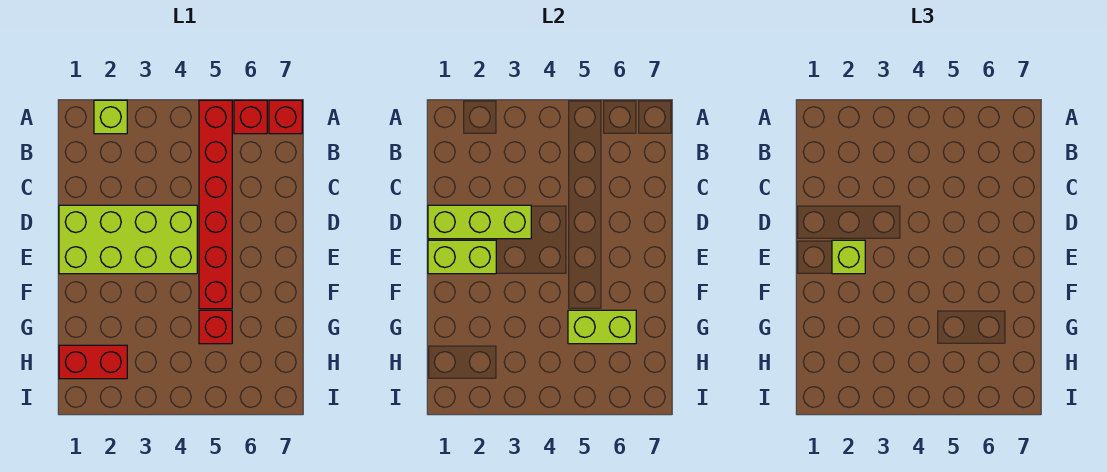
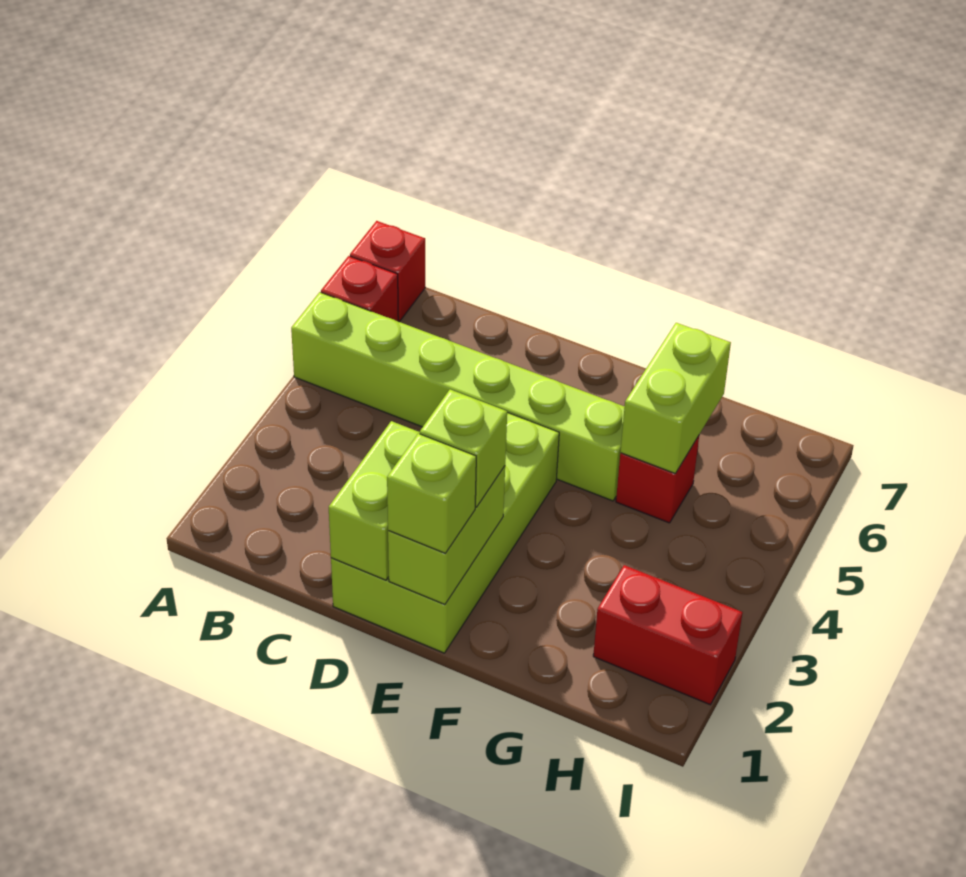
lime 1x1 brick [94,100,127,134] -> lime 1x1 brick moved to [387,433,476,553]
red 1x6 brick [199,100,232,309] -> lime 1x6 brick [291,292,625,501]
lime 1x3 brick [428,205,531,239] -> lime 1x2 brick [329,421,420,580]
red 1x2 brick [59,345,127,379] -> red 1x2 brick turned to [593,565,743,705]

